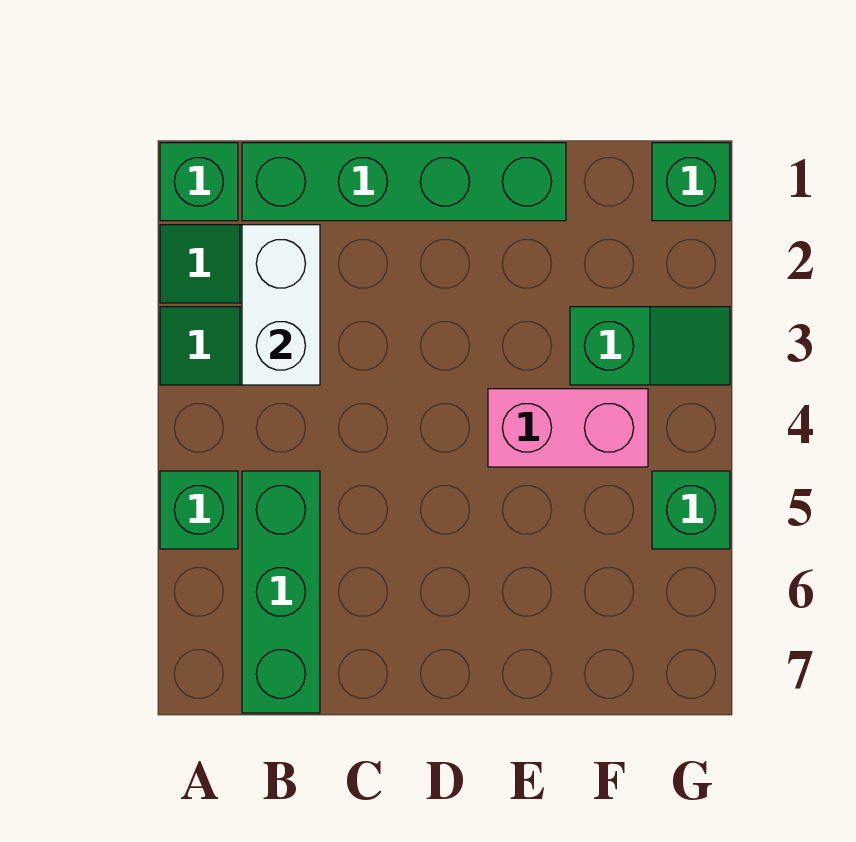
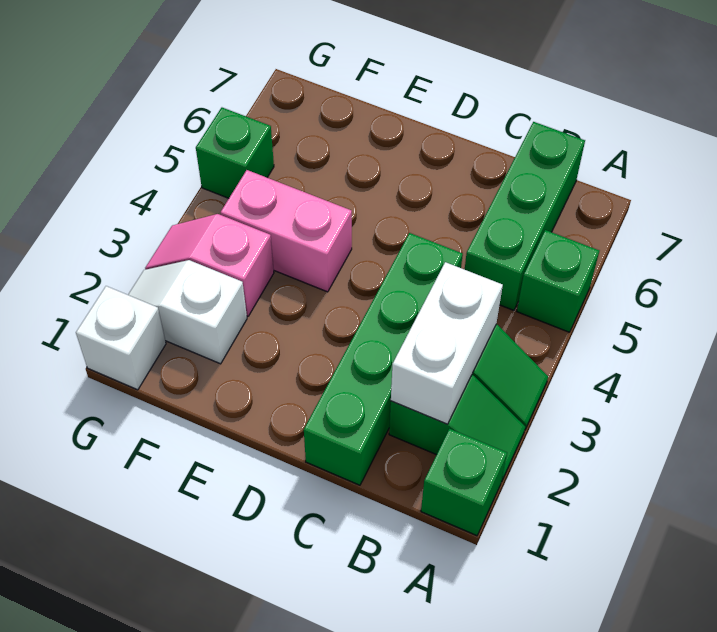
green 1x4 brick [242,143,566,221] -> green 1x4 brick turned to [304,233,463,485]
none -> white 1x2 slope [128,260,247,364]
green 1x2 slope [570,307,730,385] -> pink 1x2 slope [145,214,274,316]
green 1x1 brick [652,143,730,221] -> white 1x1 brick [76,286,166,390]

